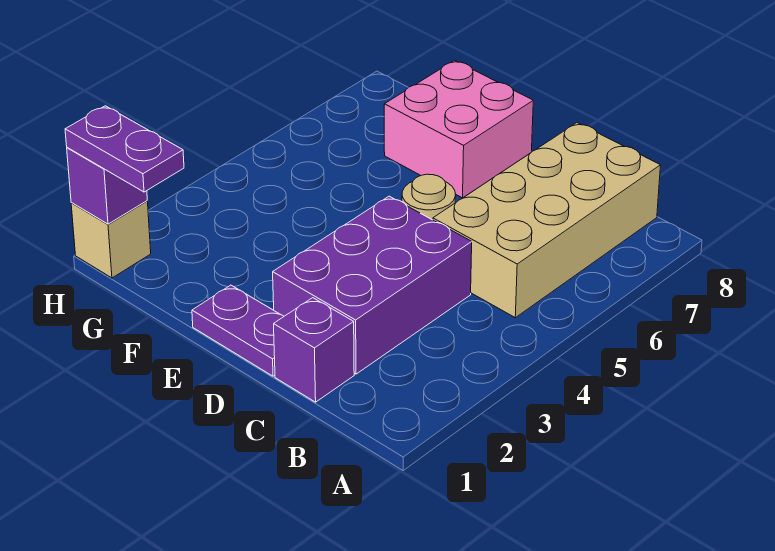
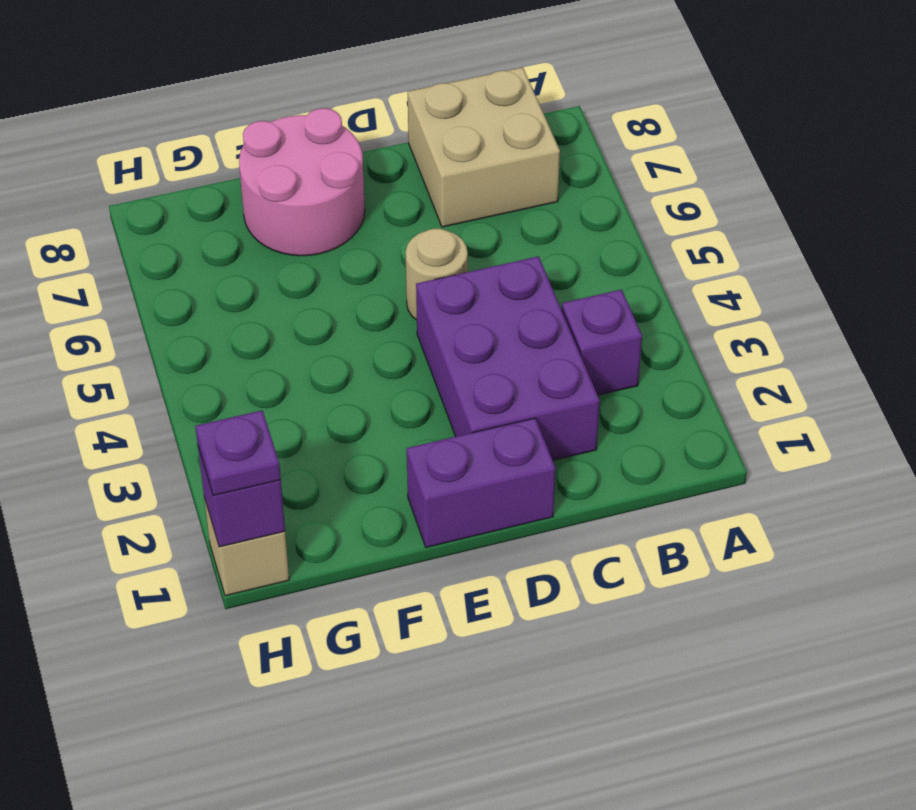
tan 2x4 brick [433,123,661,318] -> tan 2x2 brick [408,68,560,227]
purple 1x1 brick [274,298,354,402] -> purple 1x1 brick moved to [562,290,642,395]
purple 1x2 plate [192,285,284,376] -> purple 1x2 brick [407,418,556,547]
pink 2x2 brick [384,60,533,198] -> pink 2x2 round brick [239,108,365,256]
purple 1x2 plate [65,106,184,192] -> purple 1x1 plate [195,411,281,495]

